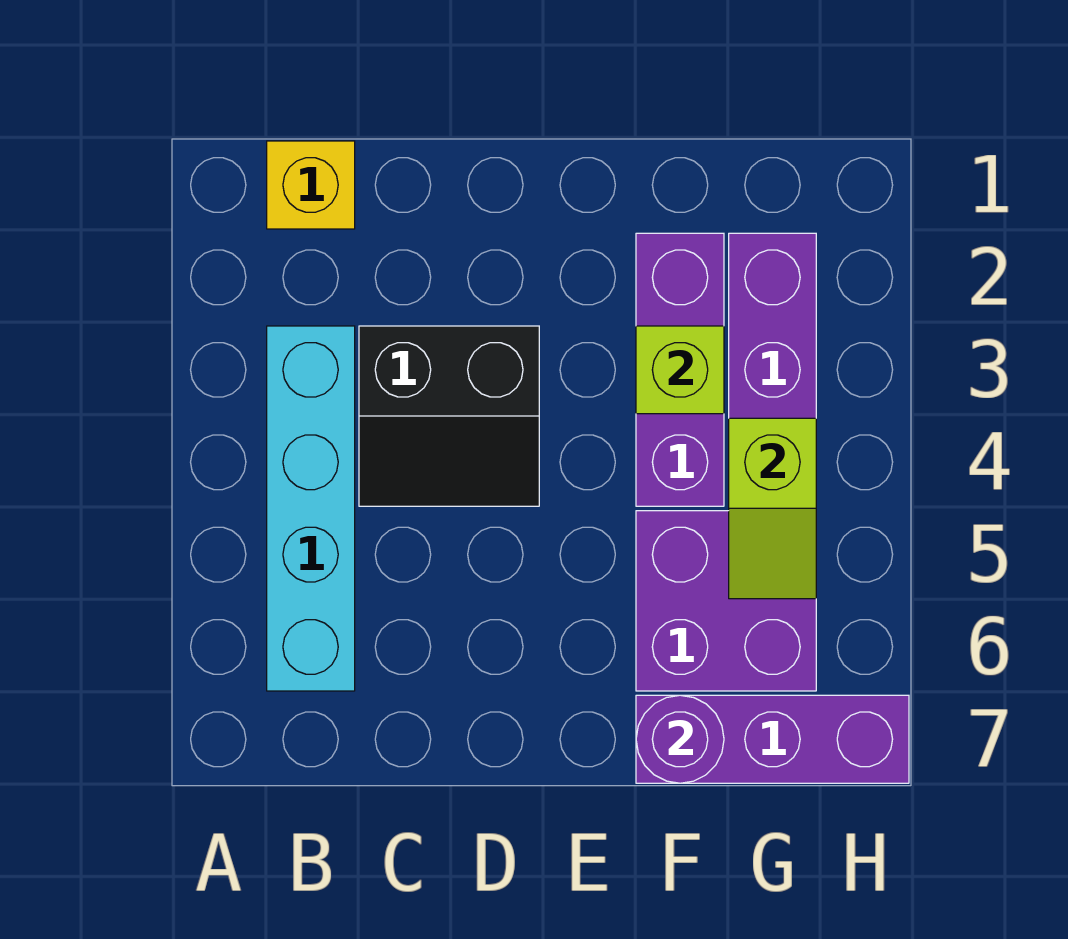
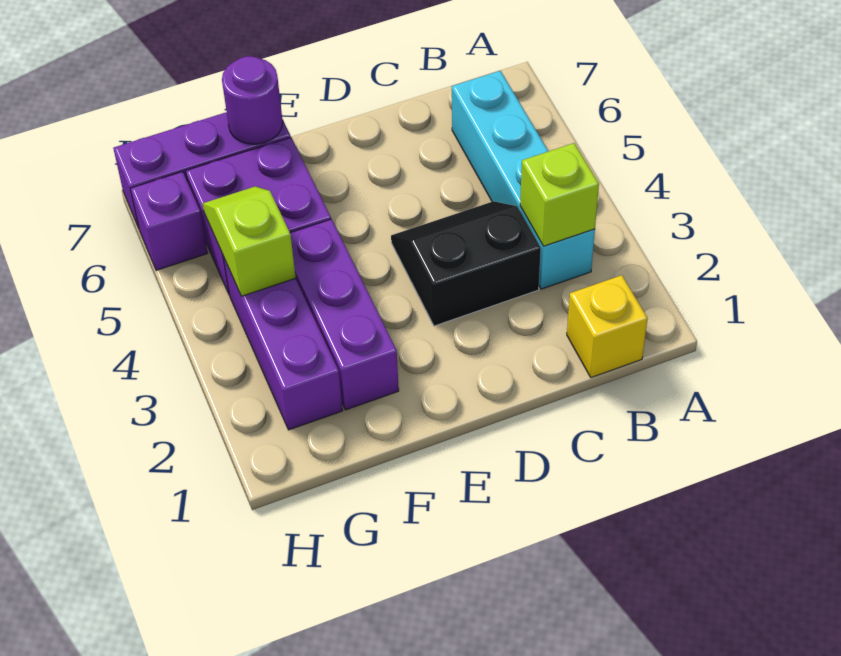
lime 1x1 brick [636,326,724,414] -> lime 1x1 brick moved to [520,143,599,246]
none -> purple 1x1 brick [130,172,208,270]

